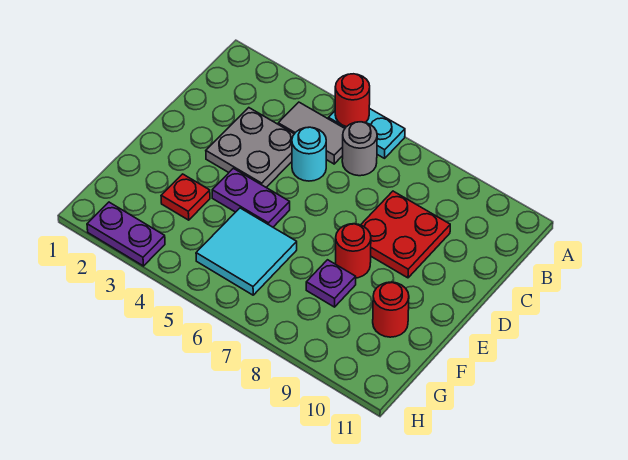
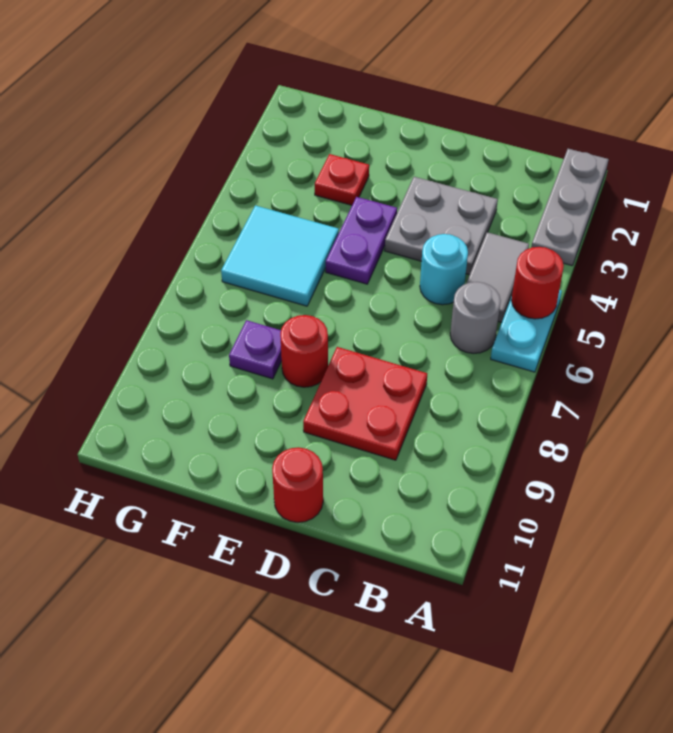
none -> grey 1x3 plate [531,149,609,266]
red 1x1 round brick [373,282,409,337] -> red 1x1 round brick moved to [272,447,323,522]
purple 1x2 plate [87,202,165,266] -> none

